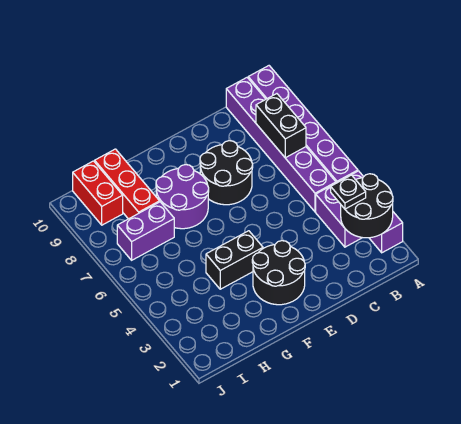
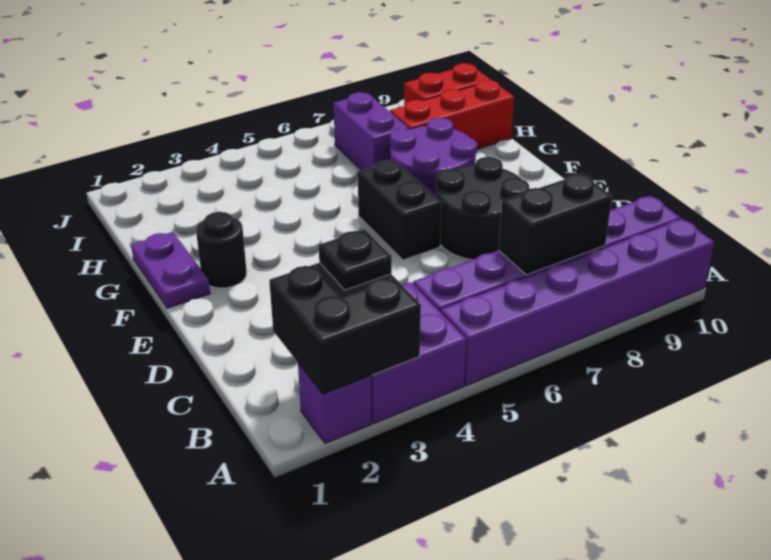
black 2x2 round brick [341,174,393,238] -> black 2x2 brick [269,263,421,394]
black 2x2 round brick [252,241,305,305] -> black 1x1 round brick [196,212,247,288]
none -> purple 1x2 plate [131,232,210,308]
black 1x2 brick [206,231,263,289] -> black 1x2 brick moved to [358,160,442,260]

